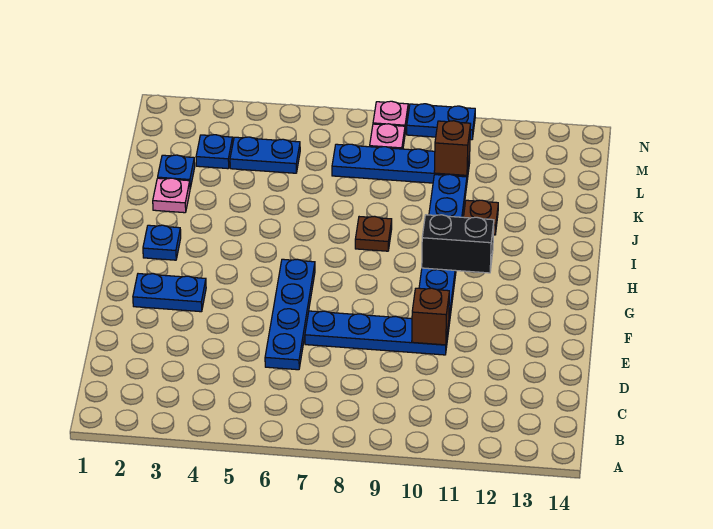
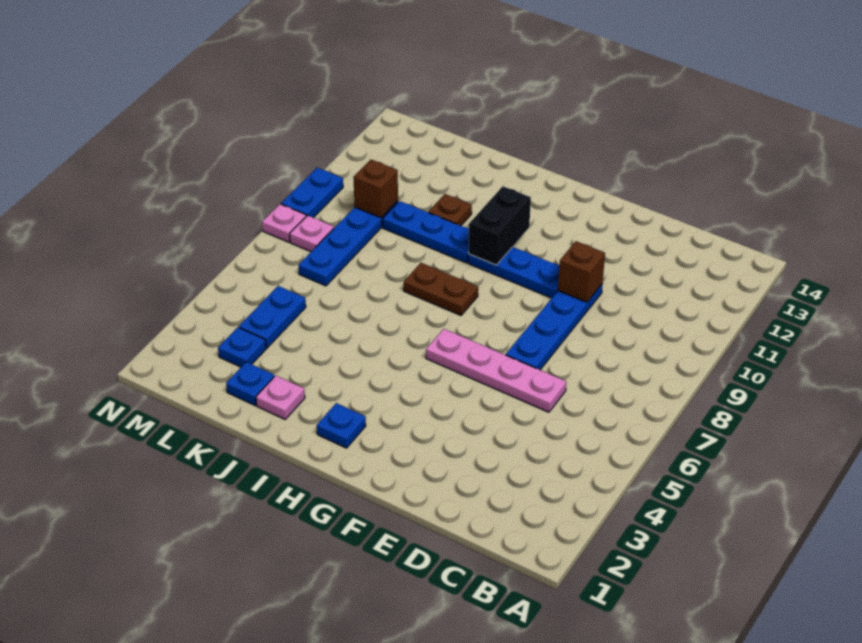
blue 1x4 plate [265,259,315,370] -> pink 1x4 plate [426,329,566,412]
blue 1x2 plate [133,274,206,312] -> none
brown 1x1 plate [355,216,392,251] -> brown 1x2 plate [404,263,478,315]

